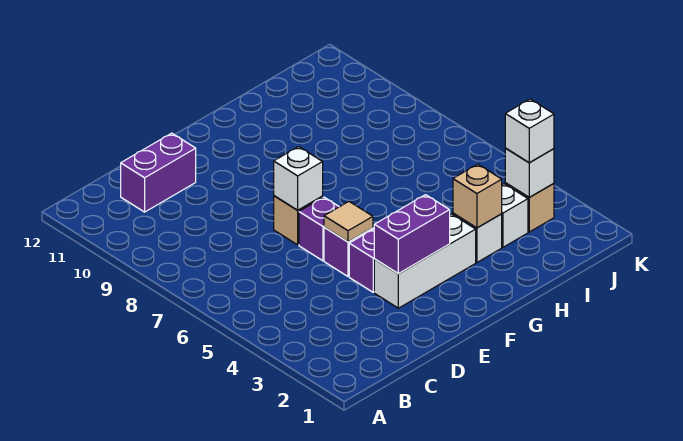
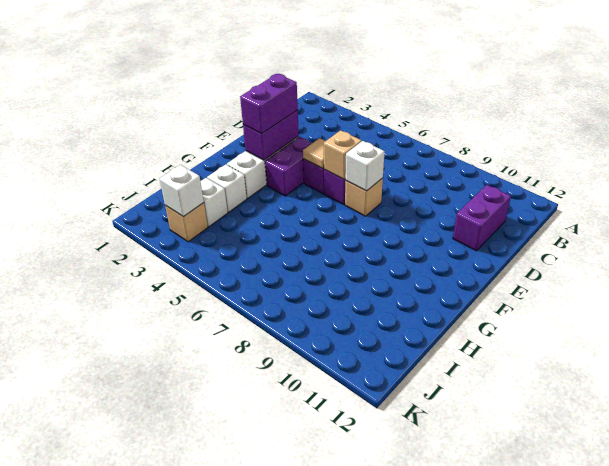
none -> purple 1x2 brick [240,74,298,134]
tan 1x1 brick [453,164,502,228] -> tan 1x1 brick moved to [324,130,362,179]
white 1x1 brick [505,99,554,162] -> none

